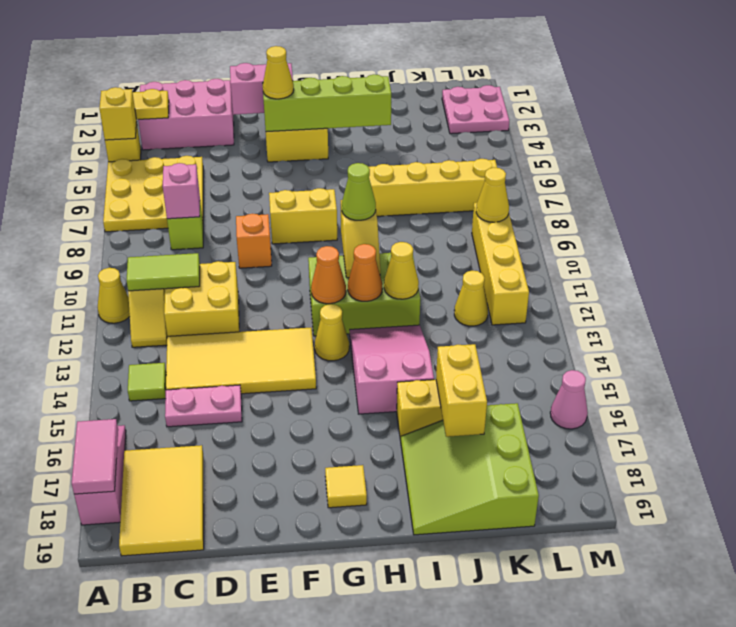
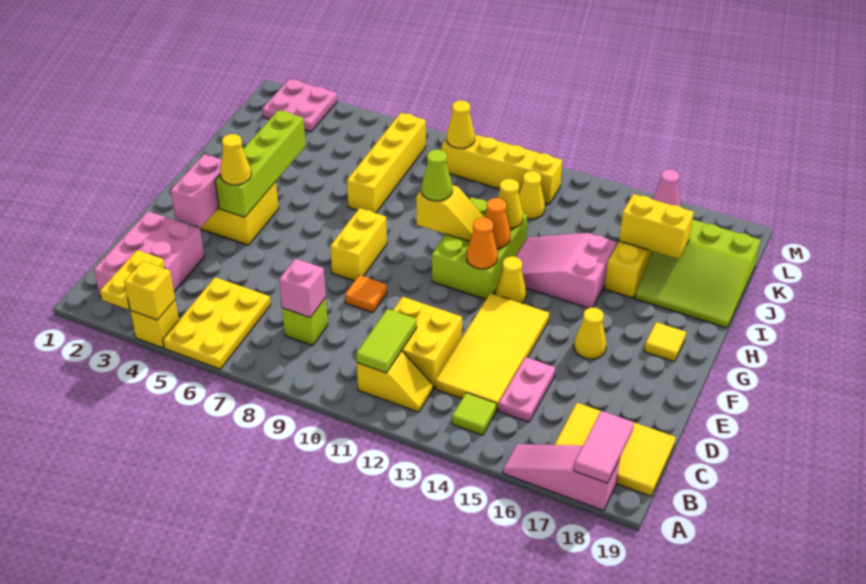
yellow 3x3 plate [103,156,203,232] -> yellow 2x3 plate [163,277,271,369]
yellow 1x1 cone [98,268,130,323] -> yellow 1x1 cone moved to [574,307,606,359]
pink 1x2 tile [72,419,118,494] -> pink 1x2 tile turned to [574,411,634,483]
orange 1x1 brick [236,214,272,268] -> orange 1x1 tile [345,275,387,313]

